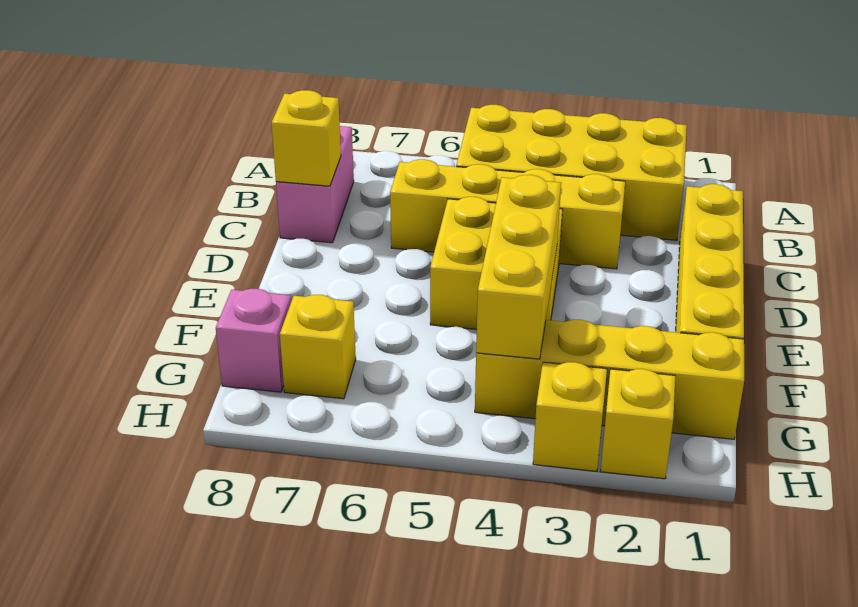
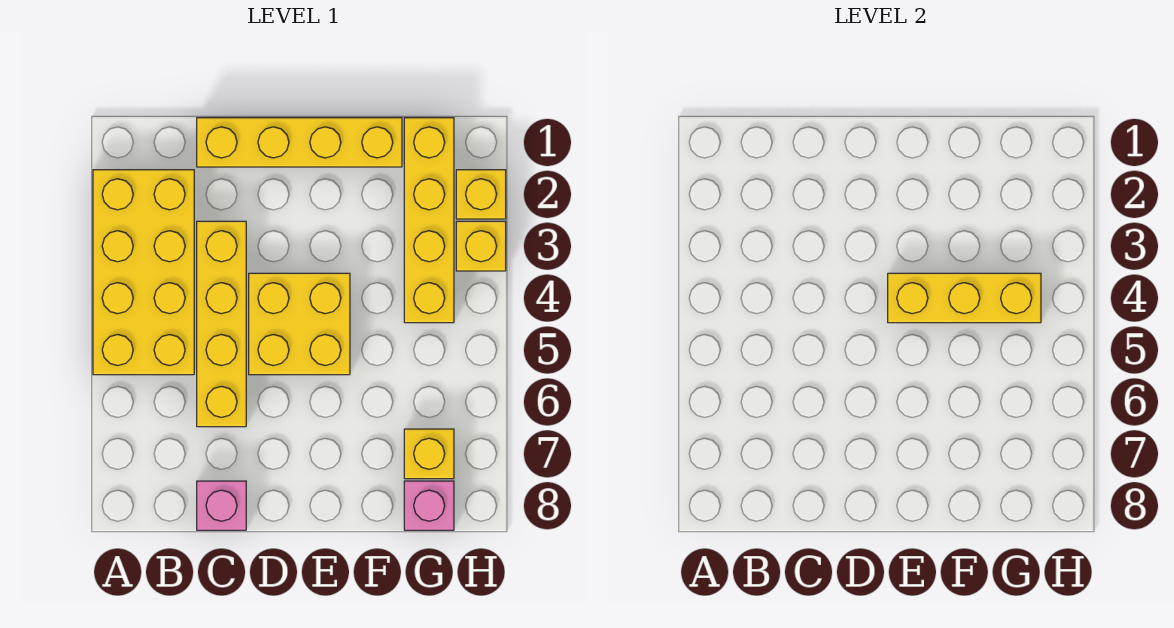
pink 1x2 brick [276,126,354,243] -> pink 1x1 brick [197,481,246,530]
yellow 1x1 brick [272,90,341,186] -> none

